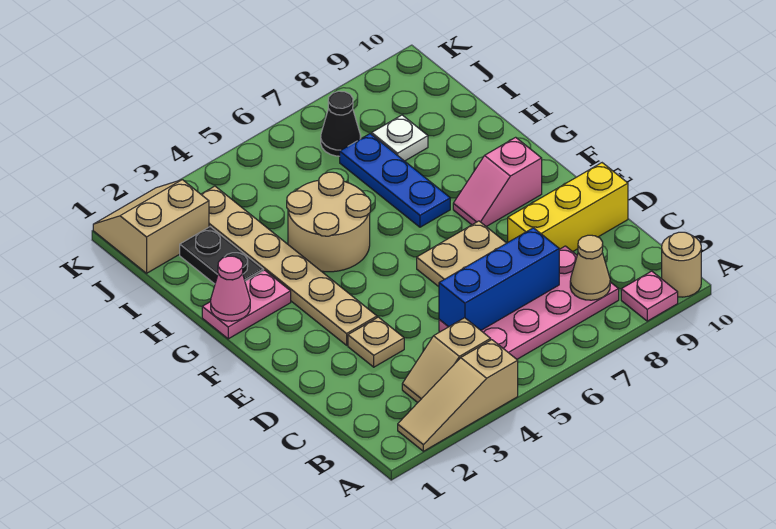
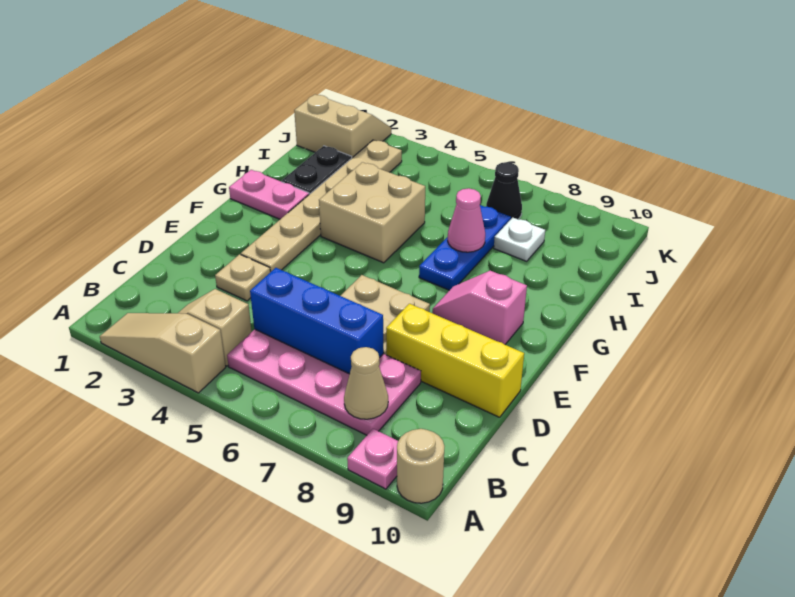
pink 1x1 cone [211,256,250,321] -> pink 1x1 cone moved to [448,188,485,252]
tan 2x2 round brick [287,172,371,272] -> tan 2x2 brick [319,162,425,263]

